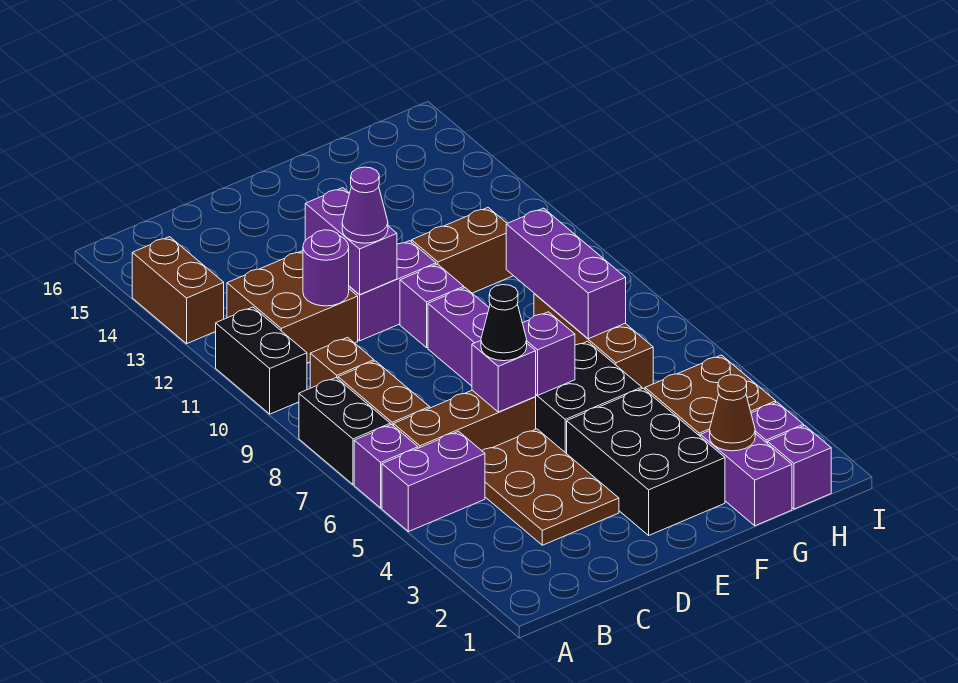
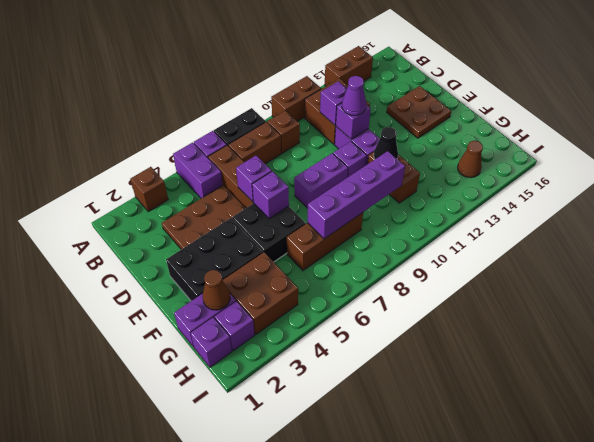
none -> brown 1x1 brick [130,167,168,212]
black 1x2 brick [216,307,307,414] -> brown 1x2 brick [271,76,321,121]
purple 1x1 round brick [303,230,349,306] -> purple 1x1 brick [320,81,347,125]
black 1x1 cone [481,285,527,361] -> black 1x1 cone moved to [374,127,398,159]
purple 1x2 brick [305,188,397,294] -> purple 1x1 brick [336,103,371,139]
none -> brown 2x2 plate [387,86,451,138]
purple 1x3 brick [506,208,626,339] -> purple 1x4 brick [307,151,405,239]
none -> brown 1x1 cone [458,141,483,178]

